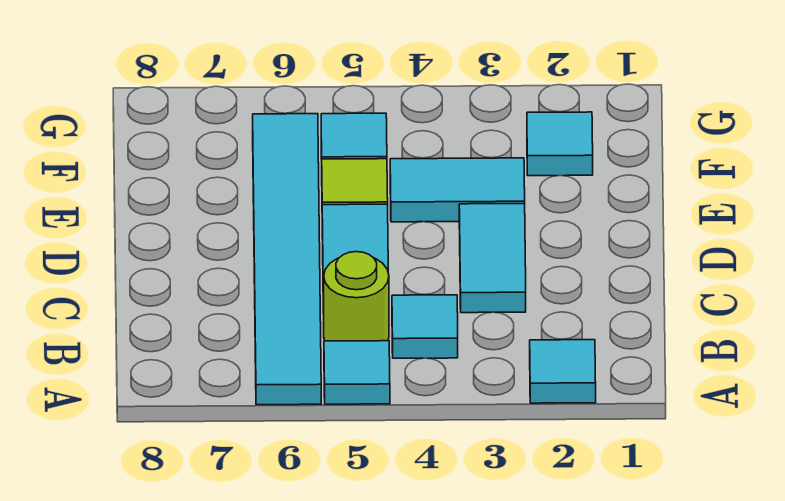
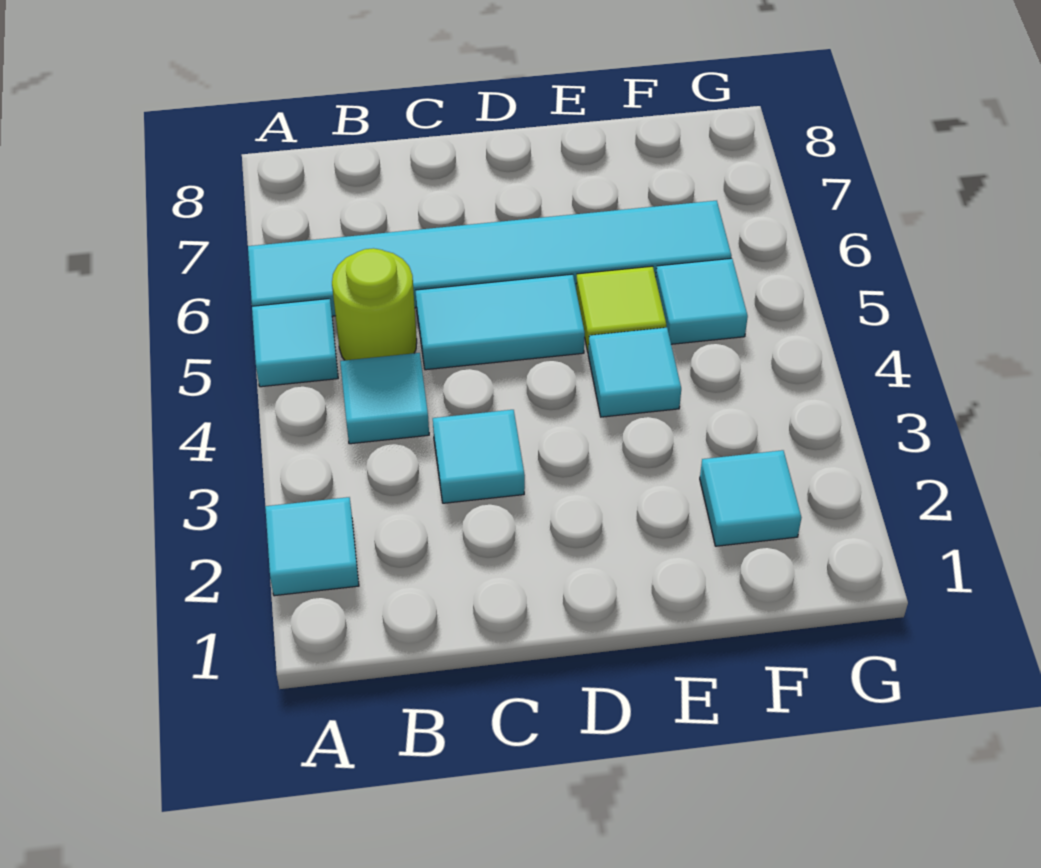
cyan 1x2 tile [459,204,526,313] -> cyan 1x1 tile [433,410,525,503]
cyan 1x2 tile [390,158,525,222] -> cyan 1x1 tile [588,327,681,417]

